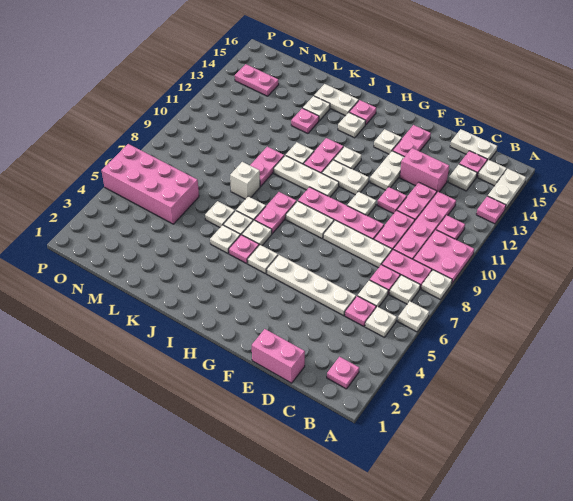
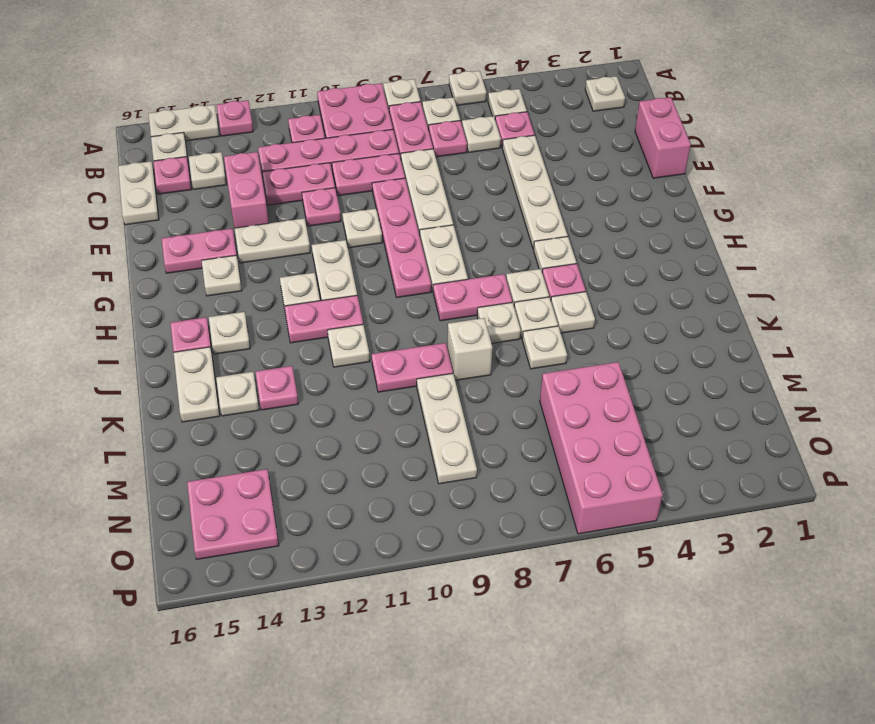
pink 1x1 plate [327,357,359,389] -> white 1x1 plate [585,76,625,111]
white 1x3 plate [274,155,339,197] -> white 1x3 plate moved to [417,373,477,484]
pink 1x2 plate [235,64,279,96] -> pink 2x2 plate [187,469,279,559]

